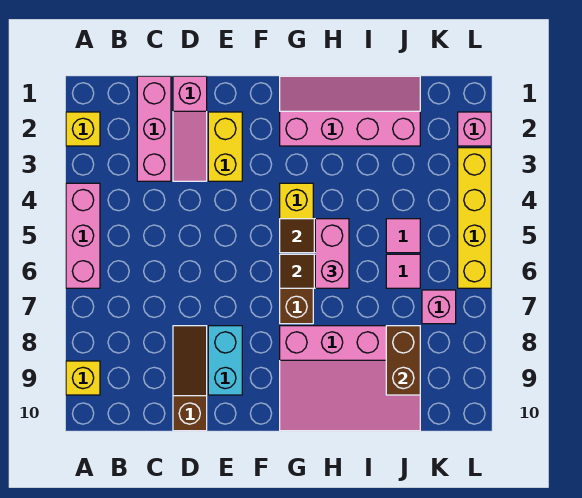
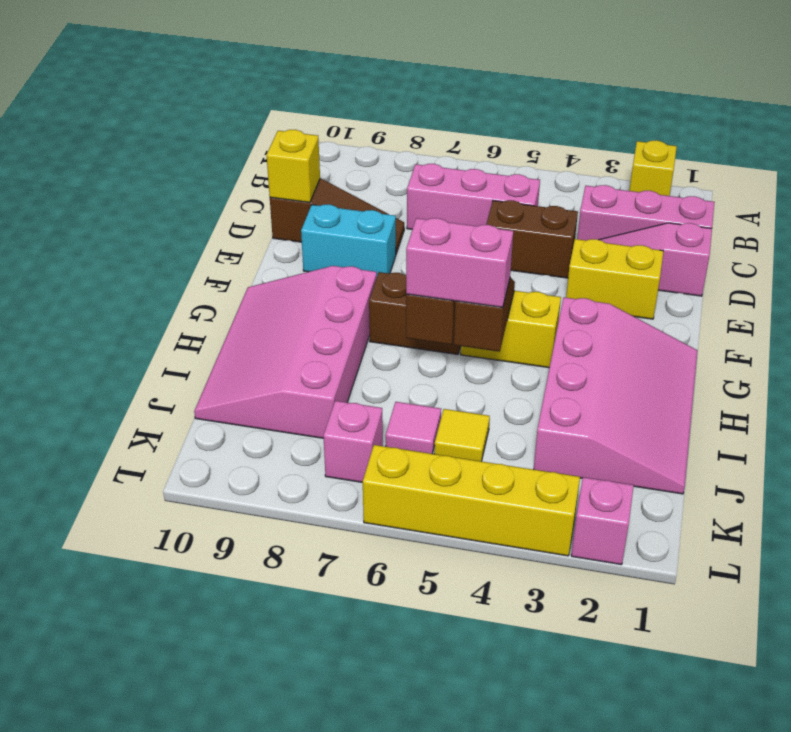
pink 1x3 brick [66,183,100,288] -> pink 1x3 brick moved to [407,164,540,229]
yellow 1x1 brick [66,361,100,395] -> yellow 1x1 brick moved to [267,130,320,203]
pink 2x4 slope [280,76,420,146] -> pink 3x4 slope [534,297,698,494]
pink 1x1 tile [386,219,420,253] -> yellow 1x1 tile [434,409,490,461]
brown 1x2 brick [386,326,420,395] -> brown 1x2 brick moved to [486,200,578,278]

